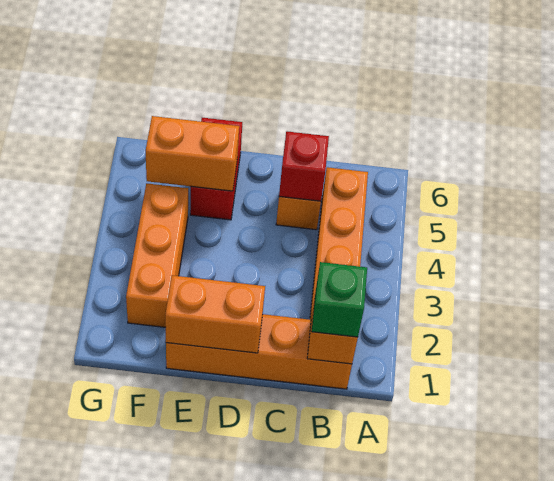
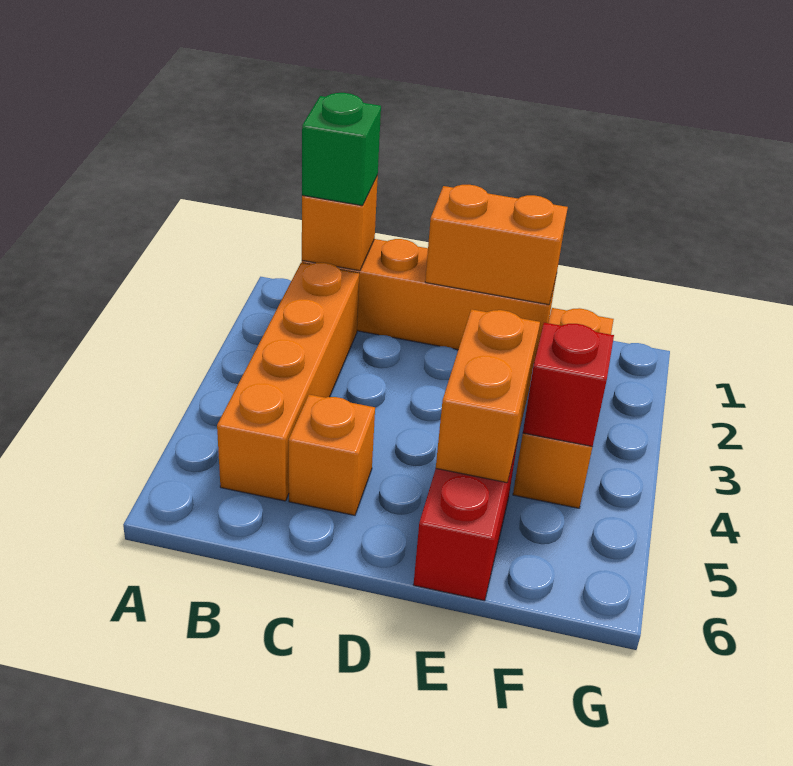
red 1x1 brick [279,131,329,201] -> red 1x1 brick moved to [523,323,614,447]
orange 1x2 brick [146,116,239,191] -> orange 1x2 brick turned to [436,309,540,483]

